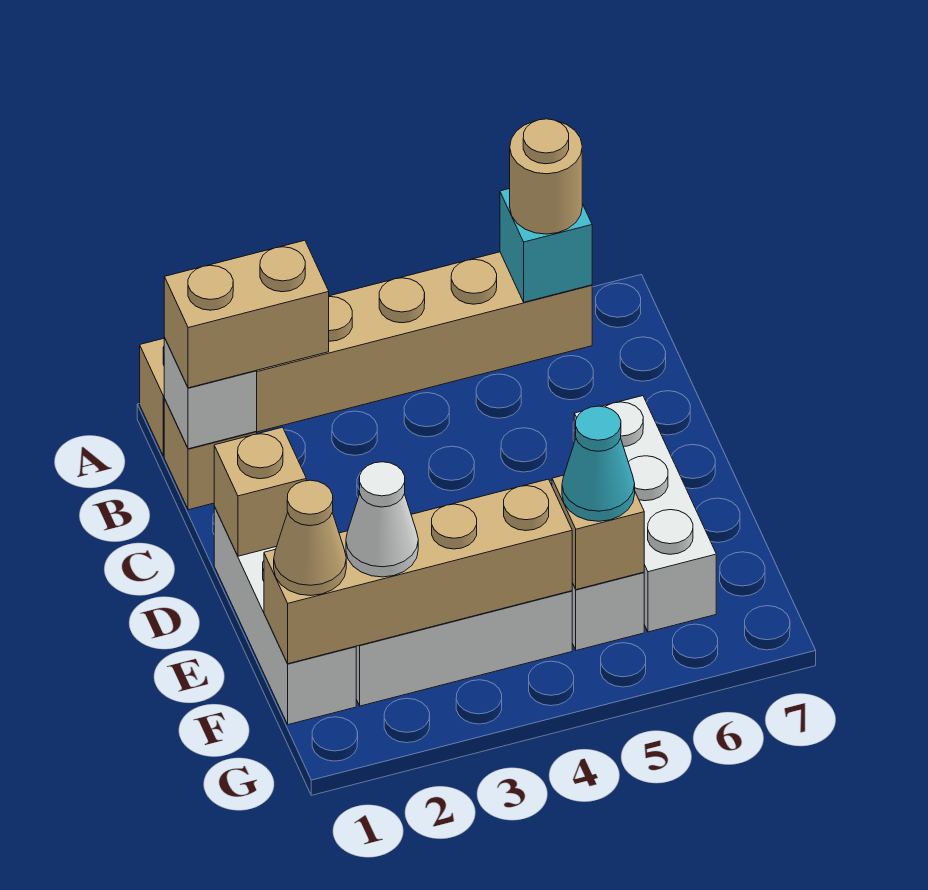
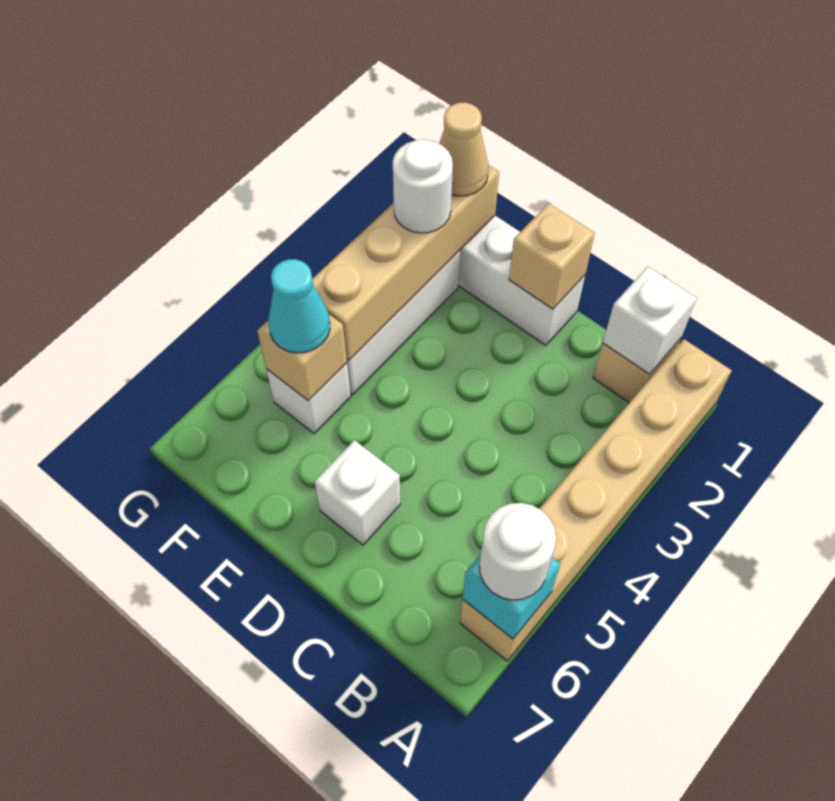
tan 1x1 round brick [510,119,582,234] -> white 1x1 round brick [479,503,556,600]
tan 1x2 brick [164,240,329,388] -> none
white 1x3 brick [574,396,716,632] -> white 1x1 brick [314,440,400,545]
white 1x1 cone [346,462,418,577] -> white 1x1 round brick [393,139,453,233]

